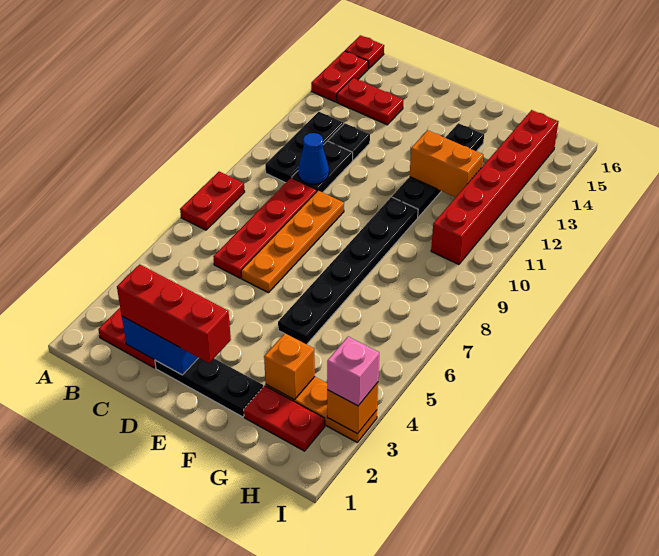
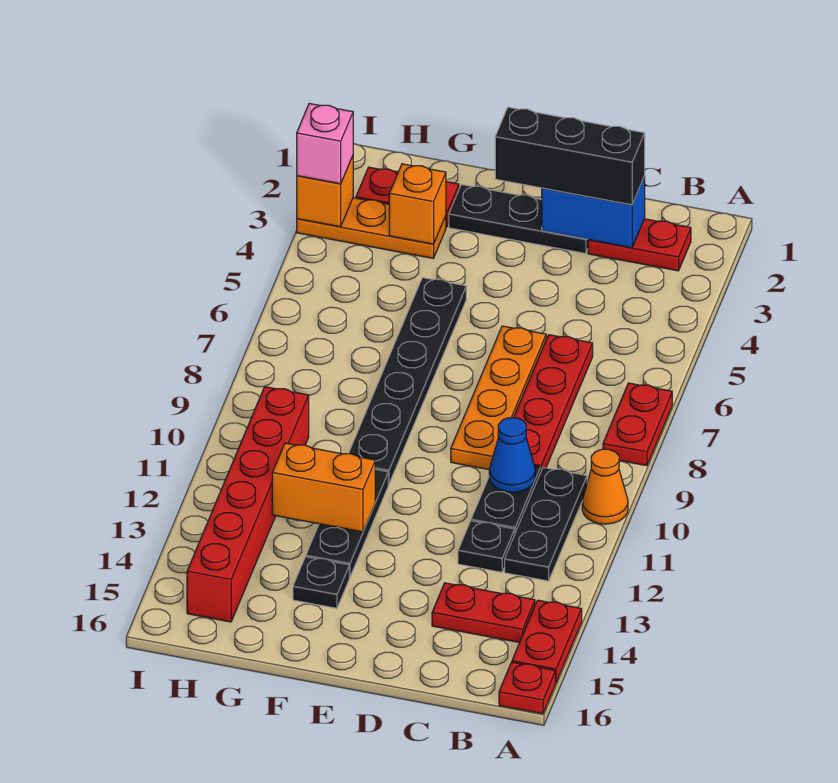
none -> orange 1x1 cone [582,449,628,524]
red 1x3 brick [117,264,231,363] -> black 1x3 brick [495,107,645,205]

